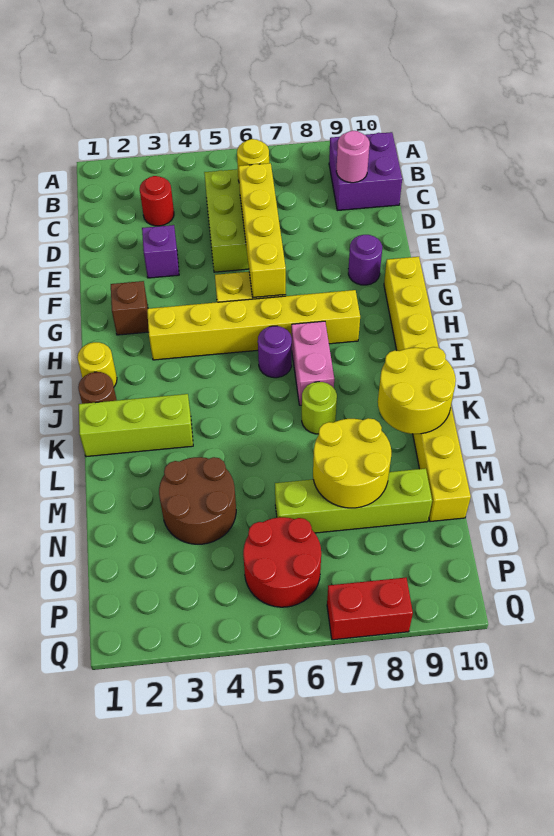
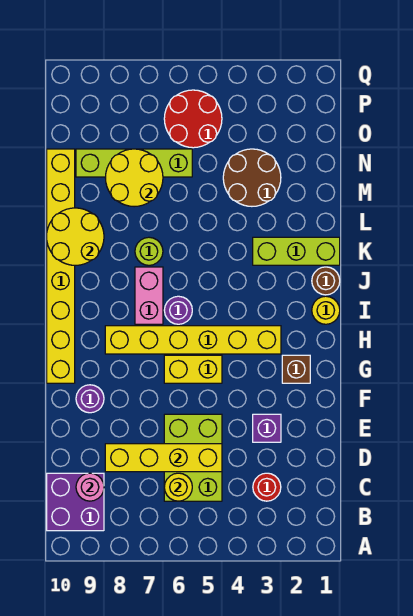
yellow 1x4 brick [239,163,286,298] -> yellow 1x4 brick turned to [105,444,222,472]
red 1x2 brick [327,578,413,640] -> none

